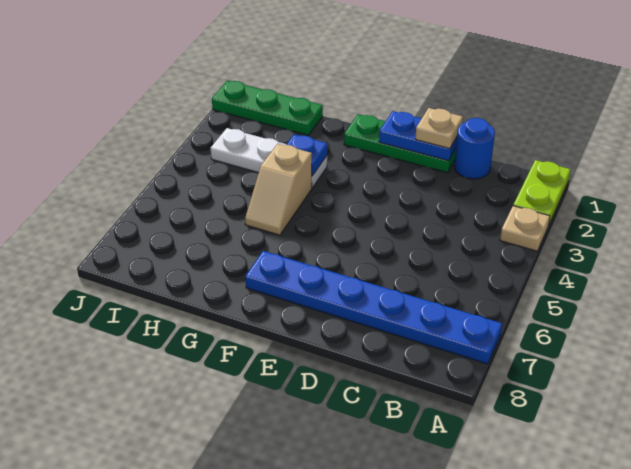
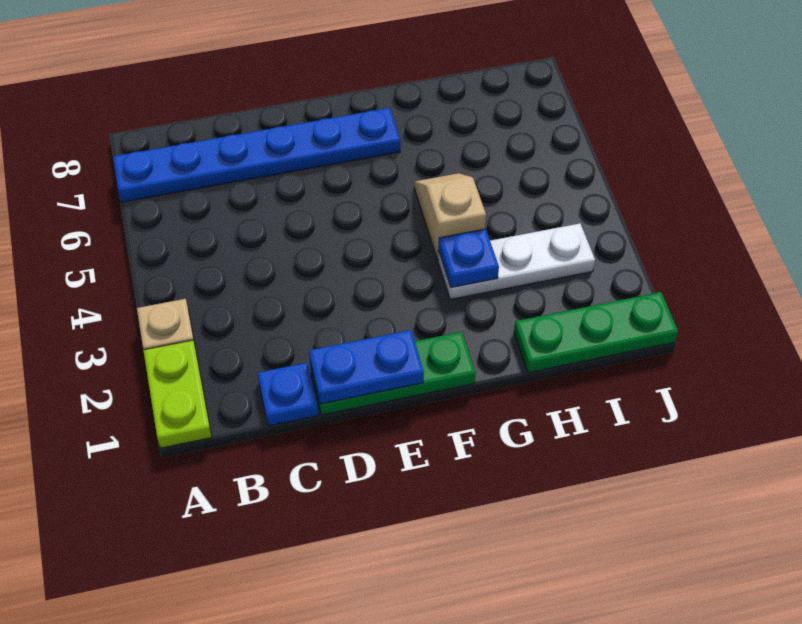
blue 1x1 round brick [454,118,495,179] -> blue 1x1 plate [257,363,319,426]
tan 1x1 plate [415,108,463,149] -> none

